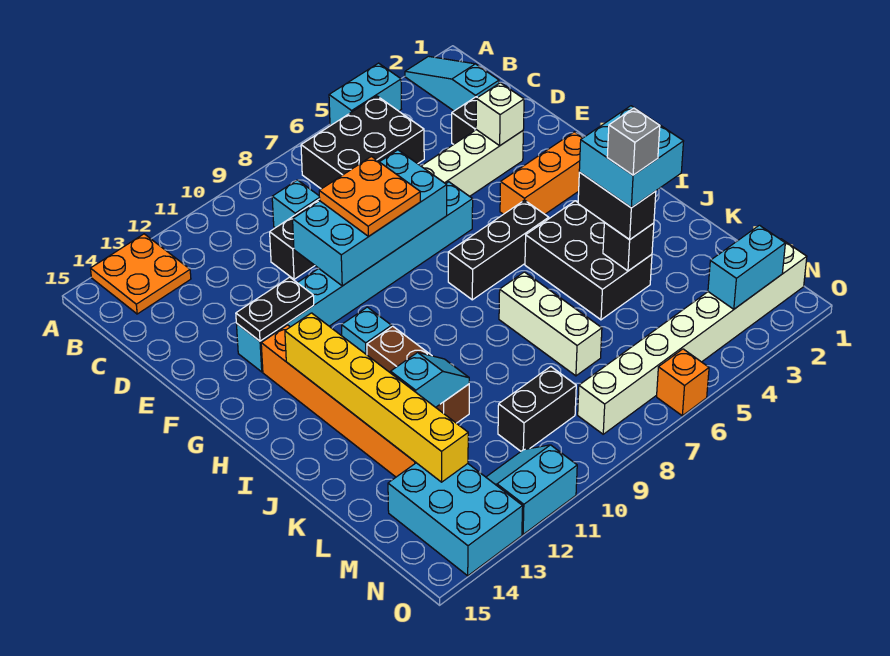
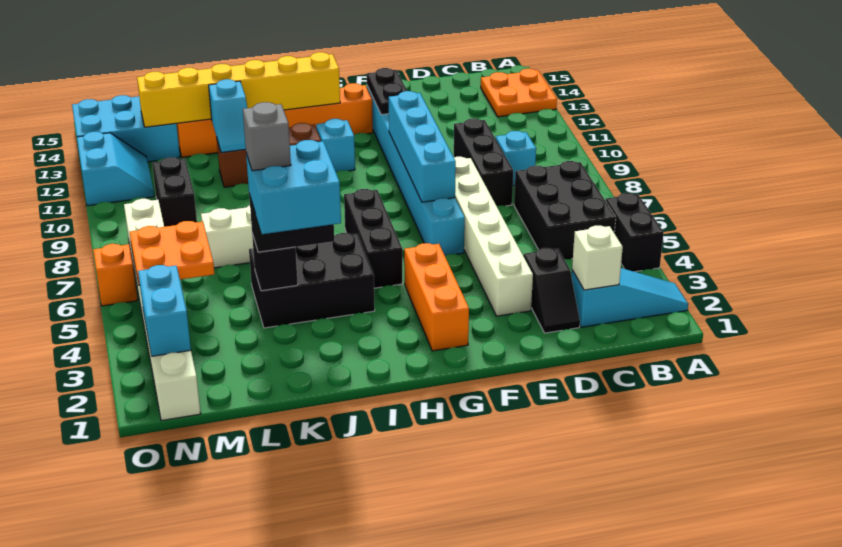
cyan 1x2 brick [329,63,401,125] -> black 1x2 brick [605,193,664,272]
white 1x1 brick [476,83,524,146] -> white 1x1 brick moved to [572,226,623,290]
cyan 2x4 brick [293,150,447,286] -> cyan 1x4 brick [389,91,456,202]
orange 2x2 plate [319,157,421,236] -> orange 2x2 plate moved to [130,221,214,285]

